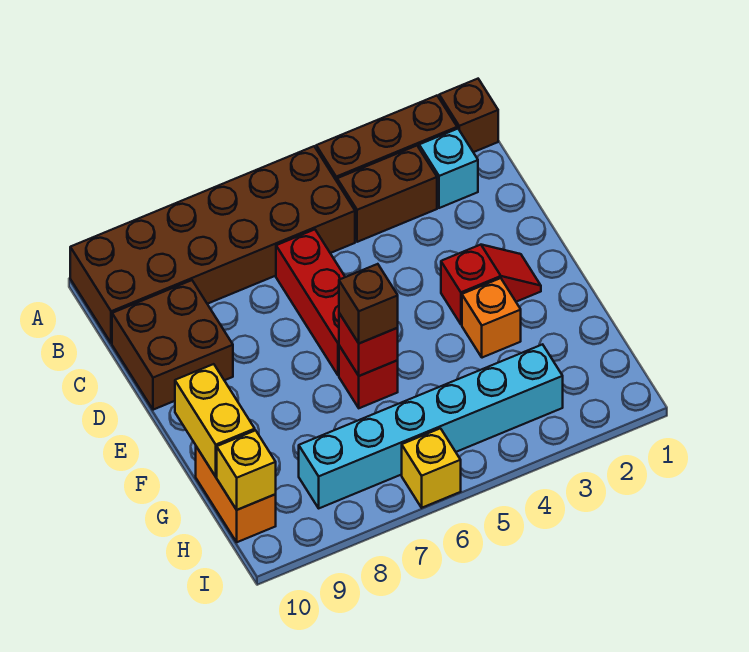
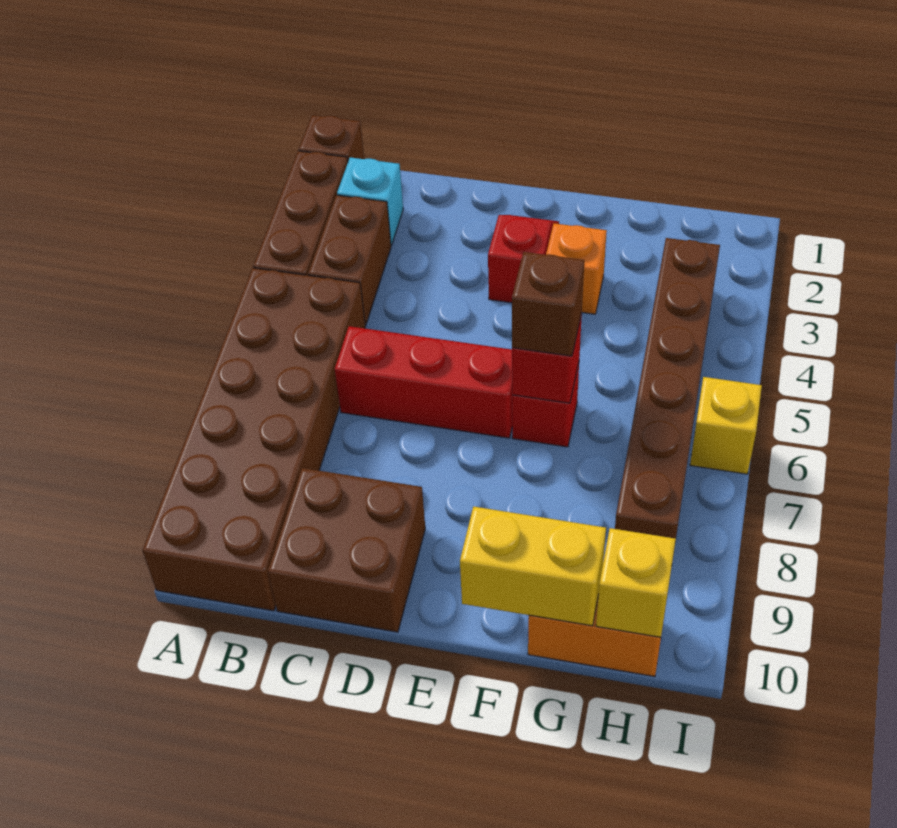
cyan 1x6 brick [299,344,563,508] -> brown 1x6 brick [615,238,720,548]

